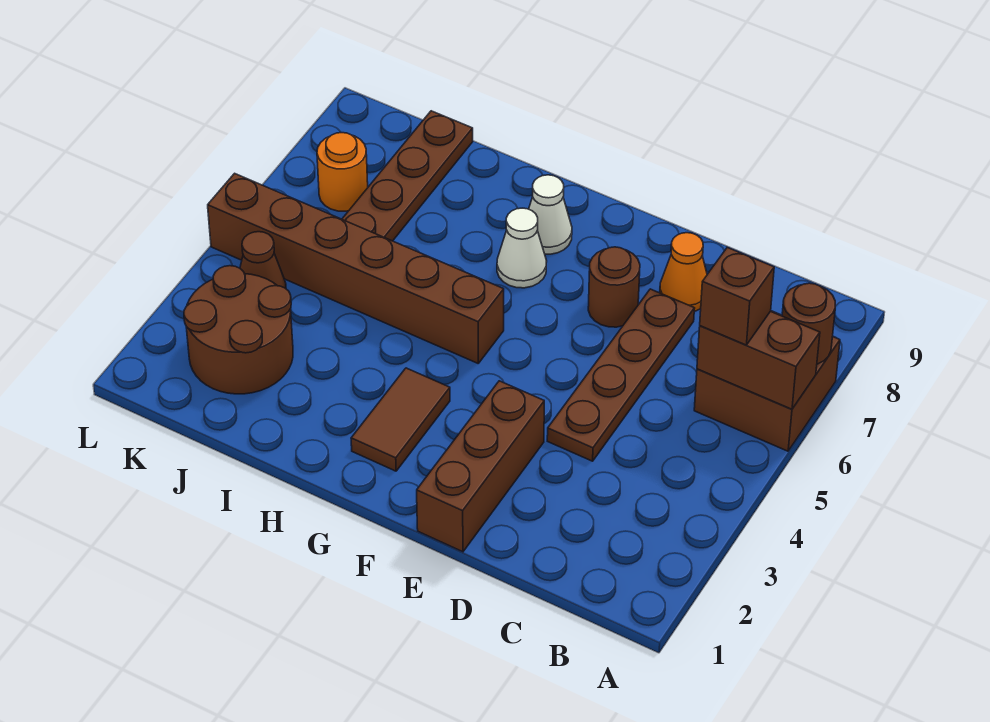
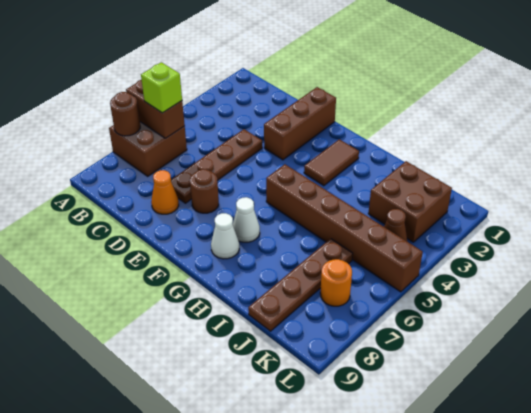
brown 1x1 brick [700,247,774,345] -> lime 1x1 brick [141,62,182,113]
brown 2x2 round brick [184,266,293,394] -> brown 2x2 brick [368,161,452,242]

